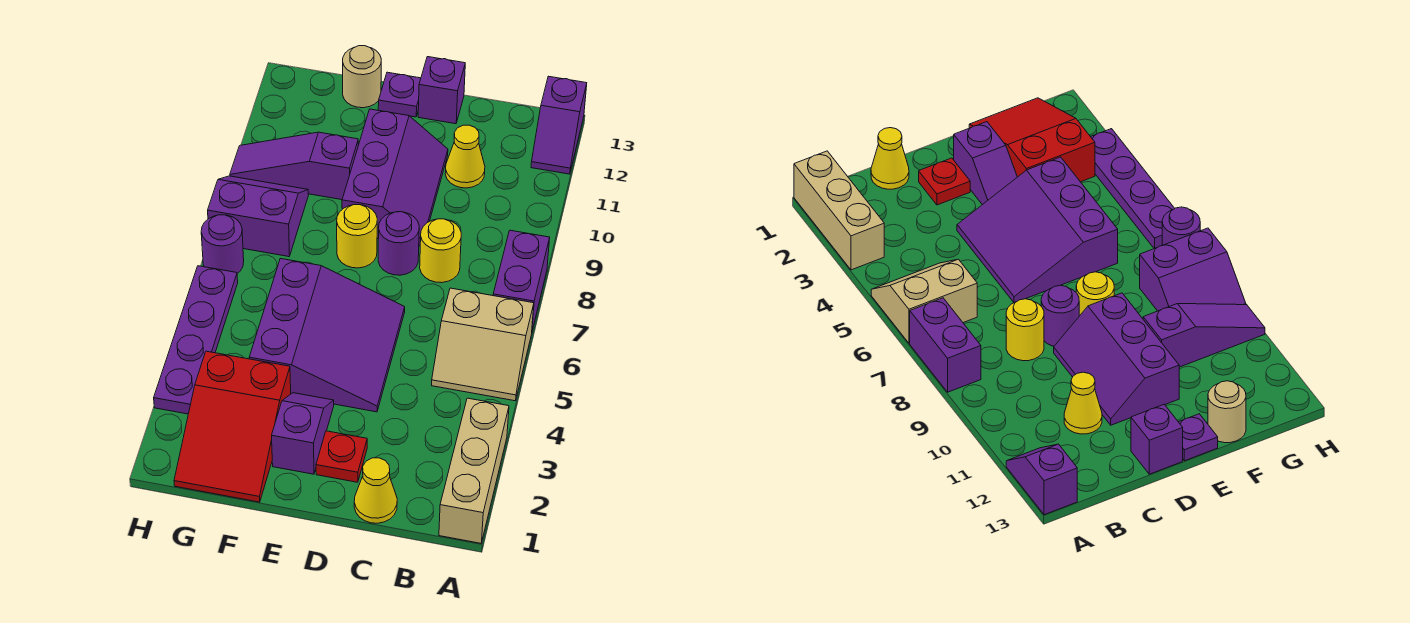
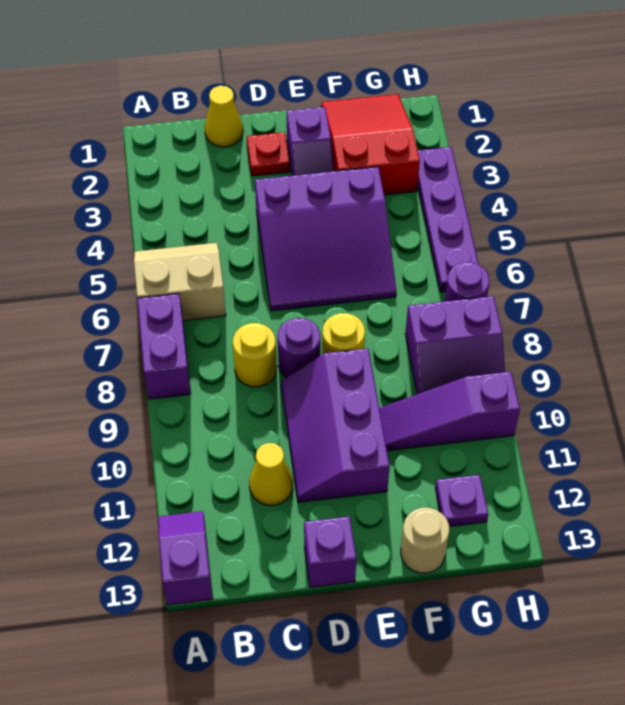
tan 1x3 brick [439,398,509,543] -> none
purple 3x3 slope [249,259,405,412] -> purple 3x3 slope turned to [255,167,397,311]
purple 1x1 plate [378,72,421,117] -> purple 1x1 plate moved to [435,475,488,527]
purple 1x3 slope [230,132,358,200] -> purple 1x3 slope turned to [379,372,520,451]

